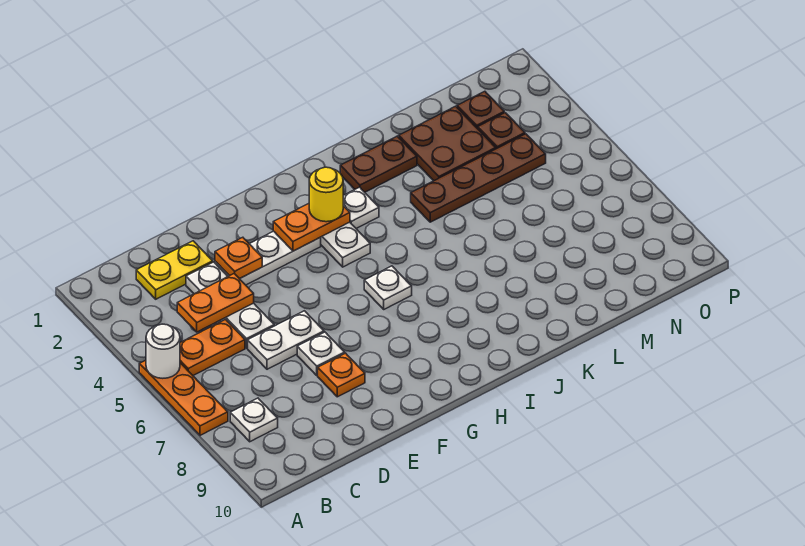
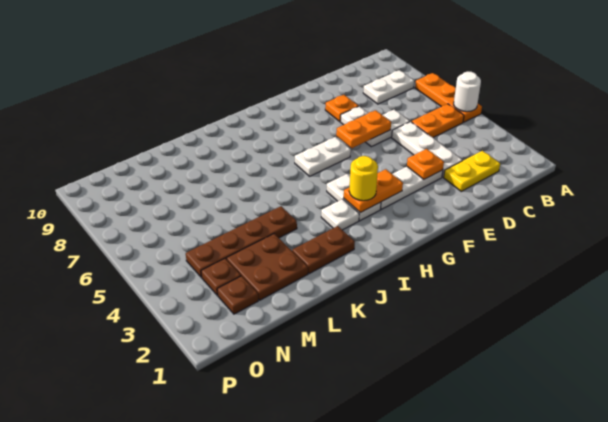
white 1x1 plate [230,398,278,442] -> white 1x2 plate [363,70,414,104]
orange 1x2 plate [177,274,254,332] -> orange 1x2 plate moved to [336,110,391,148]
white 1x1 plate [364,266,412,309] -> white 1x2 plate [295,137,351,176]

